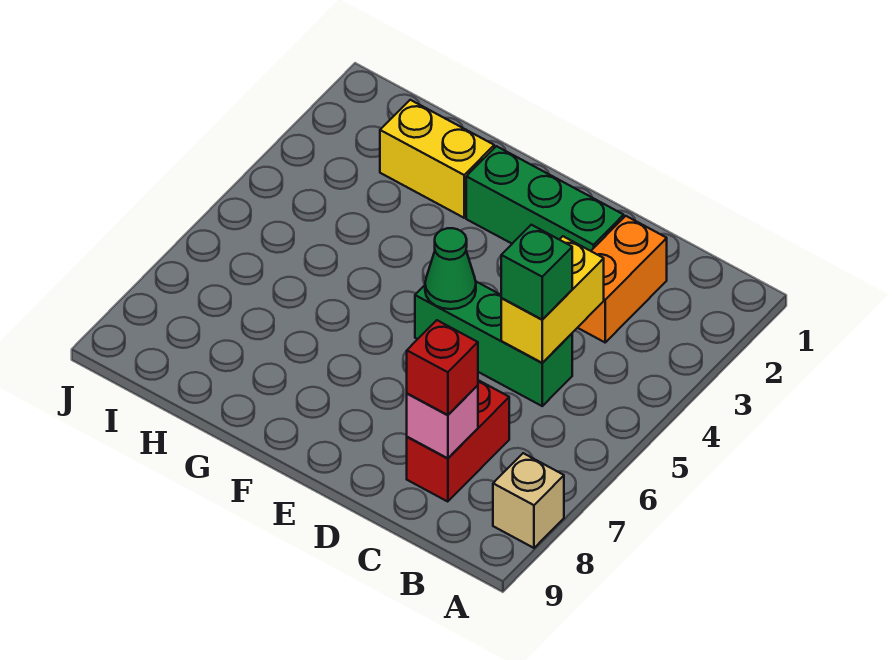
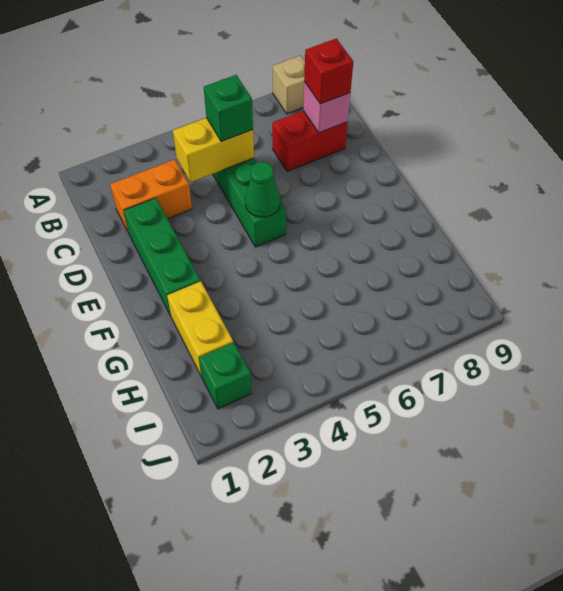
none -> green 1x1 brick [199,342,252,409]

